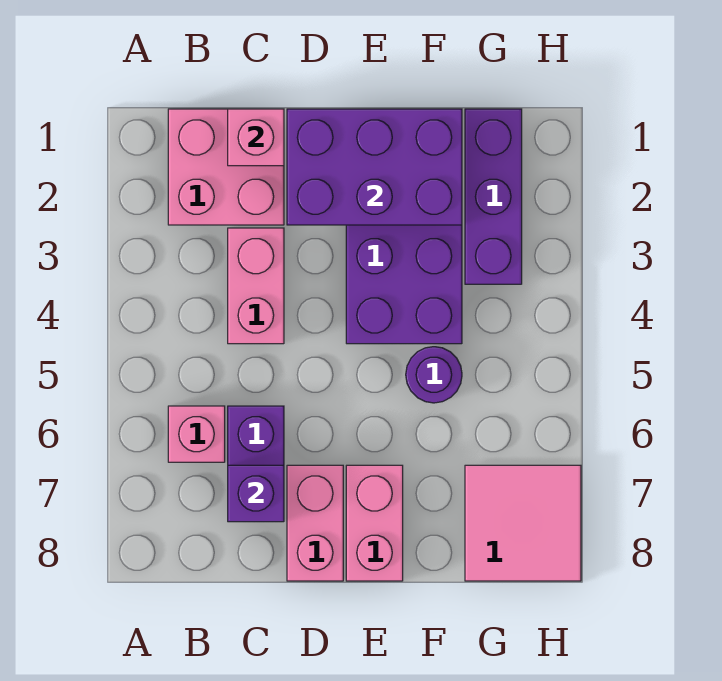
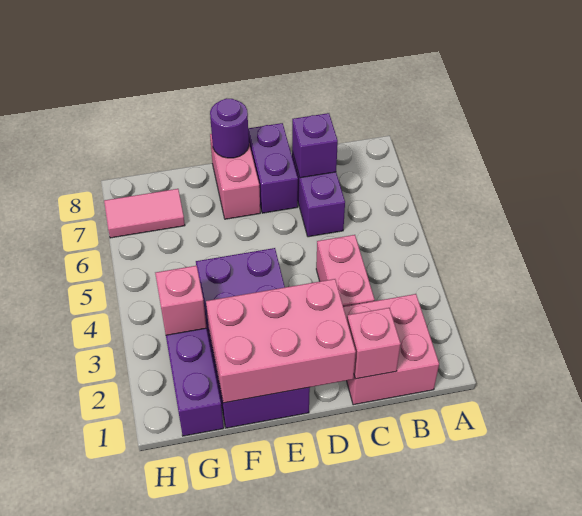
pink 1x1 brick [168,406,225,462] -> pink 1x1 brick moved to [155,266,207,335]
purple 2x3 brick [287,109,462,225] -> pink 2x3 brick [206,279,356,403]
pink 1x2 brick [287,465,343,581] -> purple 1x2 brick [248,123,298,213]
purple 1x1 round brick [406,347,462,403] -> purple 1x1 round brick moved to [210,98,249,158]
pink 2x2 tile [465,465,581,581] -> pink 1x2 tile [104,189,185,238]

